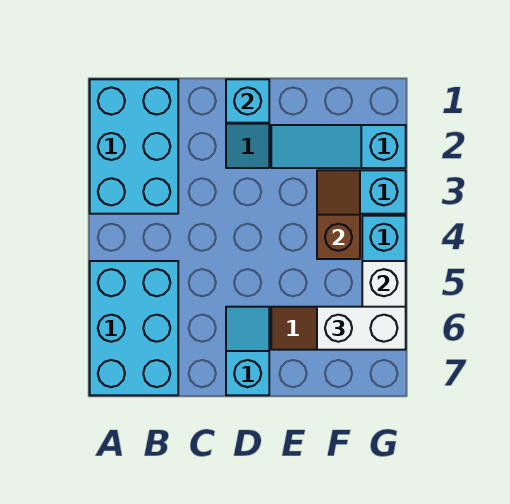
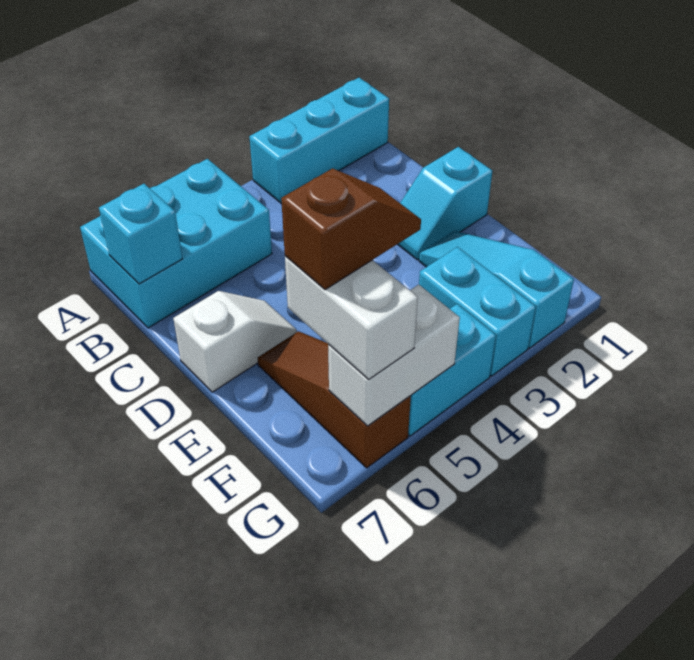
cyan 2x3 brick [90,79,178,214] -> cyan 1x3 brick [249,78,389,204]
cyan 1x1 brick [226,79,269,123] -> cyan 1x1 brick moved to [99,184,183,284]
cyan 1x2 slope [226,307,269,395] -> white 1x2 slope [173,291,297,392]
brown 1x2 slope [317,170,360,259] -> brown 1x2 slope moved to [281,169,421,290]

